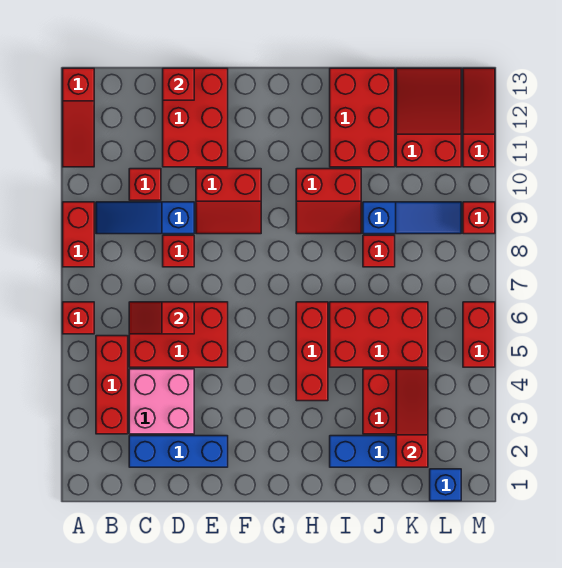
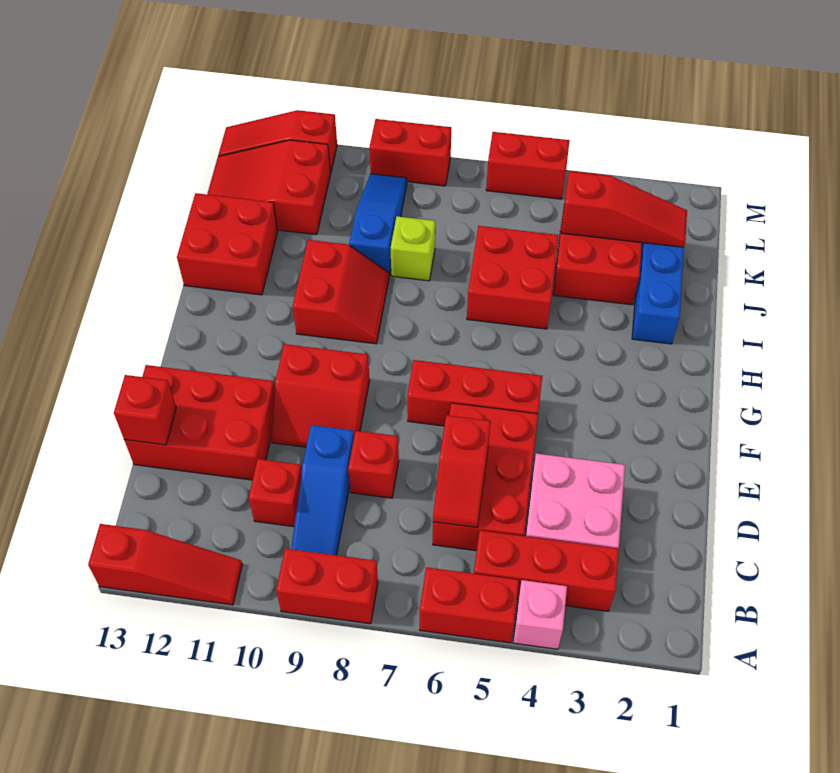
none -> pink 1x1 brick [513,580,567,649]
red 1x1 brick [63,302,94,334] -> red 1x2 brick [420,567,519,643]
blue 1x3 brick [129,436,228,467] -> none
red 2x2 slope [196,169,261,234] -> red 2x2 slope turned to [271,344,370,447]
red 1x3 brick [296,302,328,401] -> red 1x3 brick moved to [407,360,542,426]
red 2x3 brick [330,302,428,367] -> red 2x2 brick [467,226,559,329]
red 2x3 brick [330,68,395,167] -> red 2x2 brick [177,193,278,295]
red 1x1 brick [363,235,395,267] -> lime 1x1 brick [391,216,435,281]
red 1x3 slope [396,369,428,467] -> red 1x3 slope turned to [561,171,687,247]
blue 1x1 brick [430,469,461,501] -> none
red 1x1 brick [463,202,495,234] -> red 1x2 brick [369,119,451,186]

